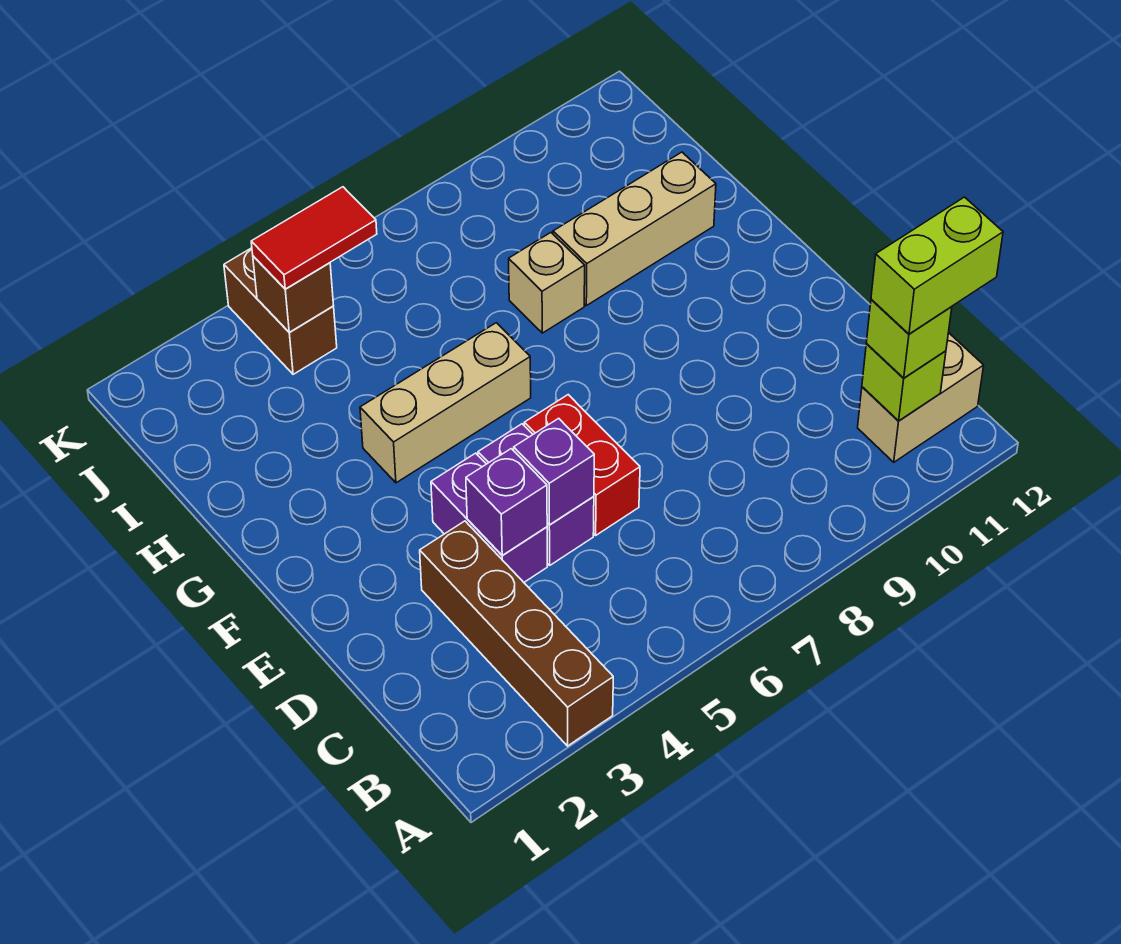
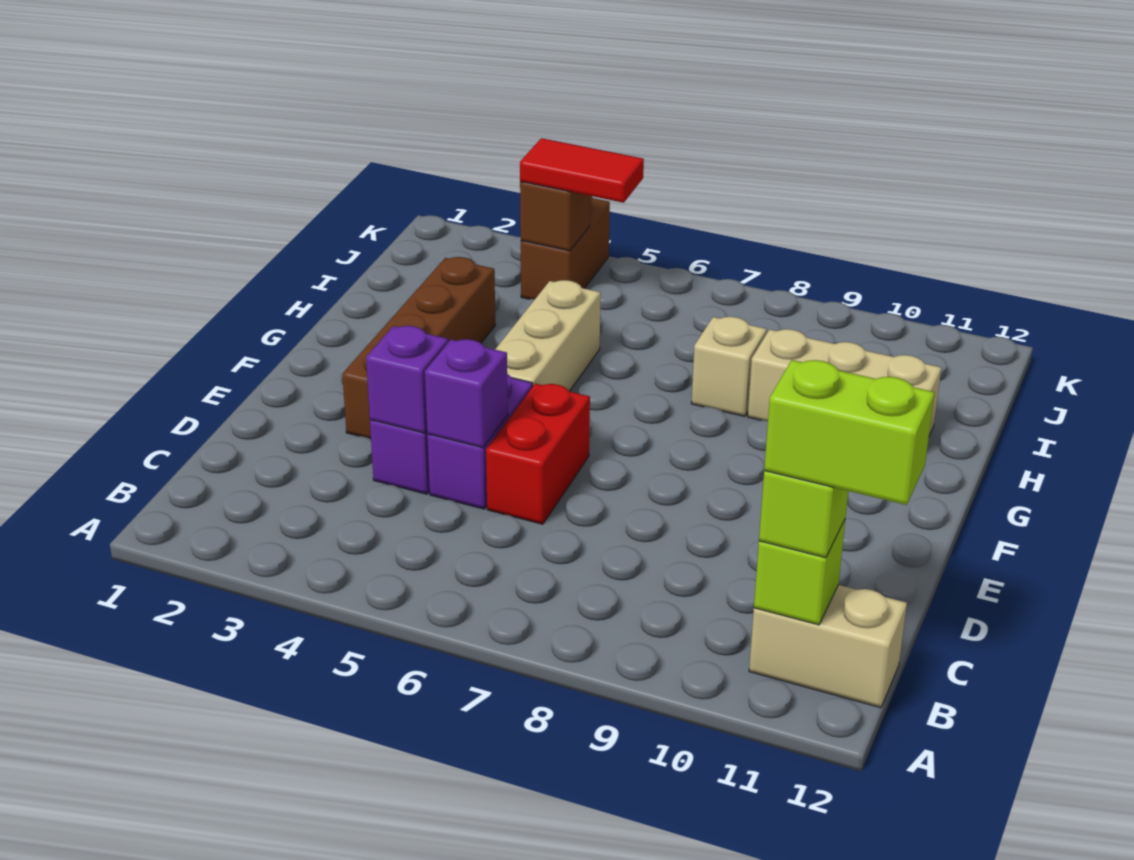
brown 1x4 brick [420,521,613,746] -> brown 1x4 brick moved to [342,257,495,439]
tan 1x3 brick [360,323,531,483] -> tan 1x3 brick turned to [495,280,601,391]

